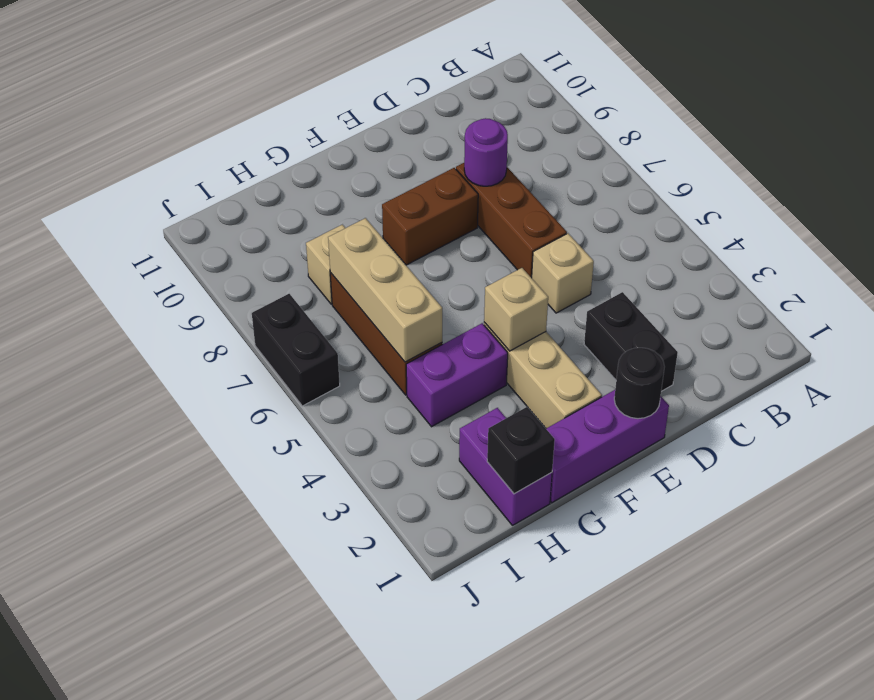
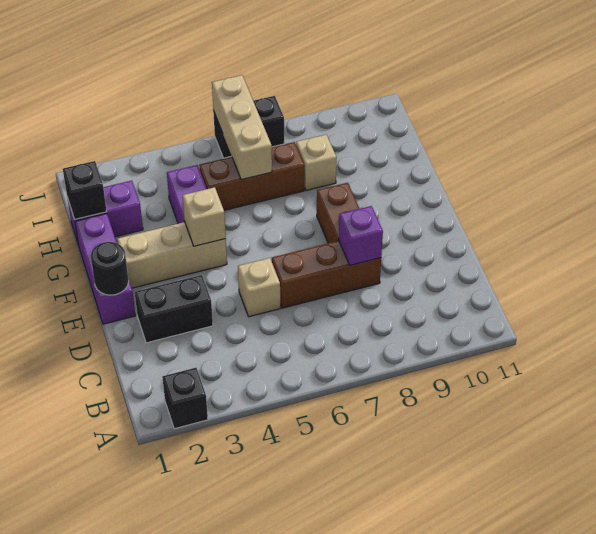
none -> black 1x1 brick [162,368,208,429]
purple 1x1 round brick [464,118,508,186] -> purple 1x1 brick [338,206,383,265]
tan 1x3 brick [328,218,442,362] -> tan 1x3 brick turned to [212,75,272,180]

